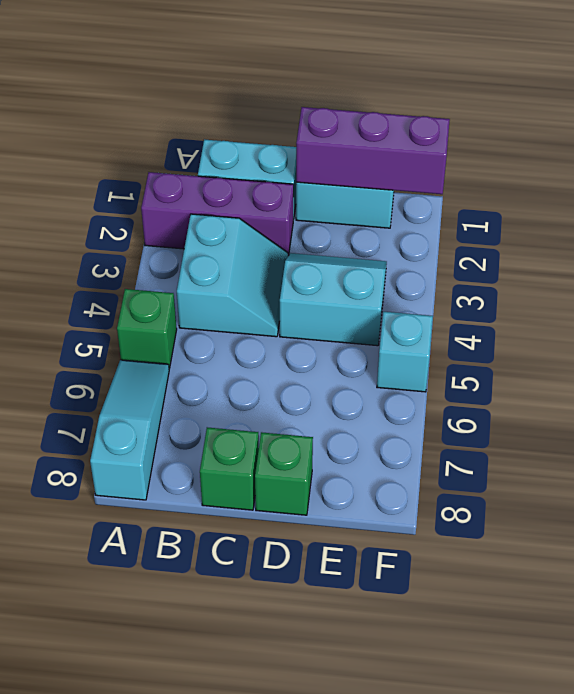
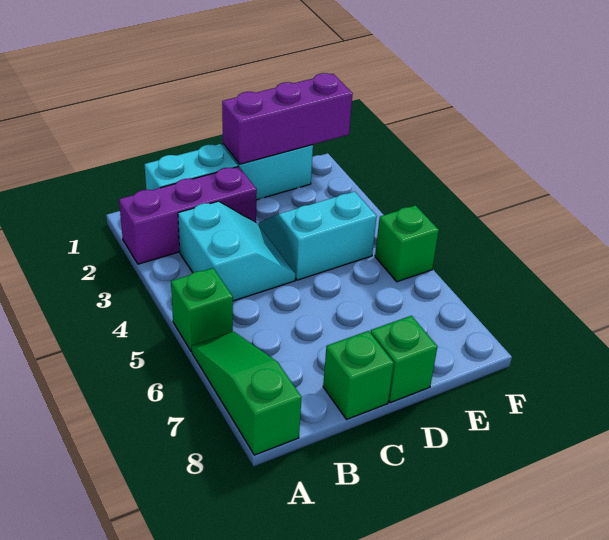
cyan 1x3 slope [90,360,169,500] -> green 1x3 slope [192,331,301,455]
cyan 1x1 brick [377,312,433,392] -> green 1x1 brick [375,205,439,282]

